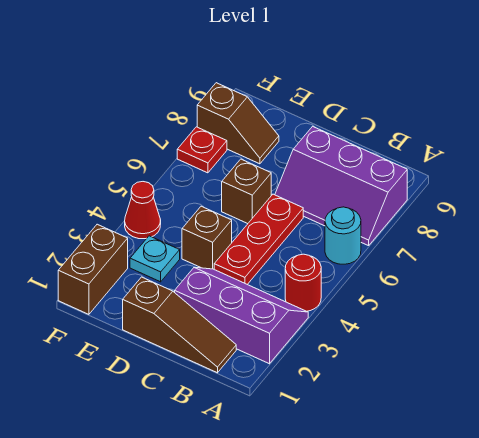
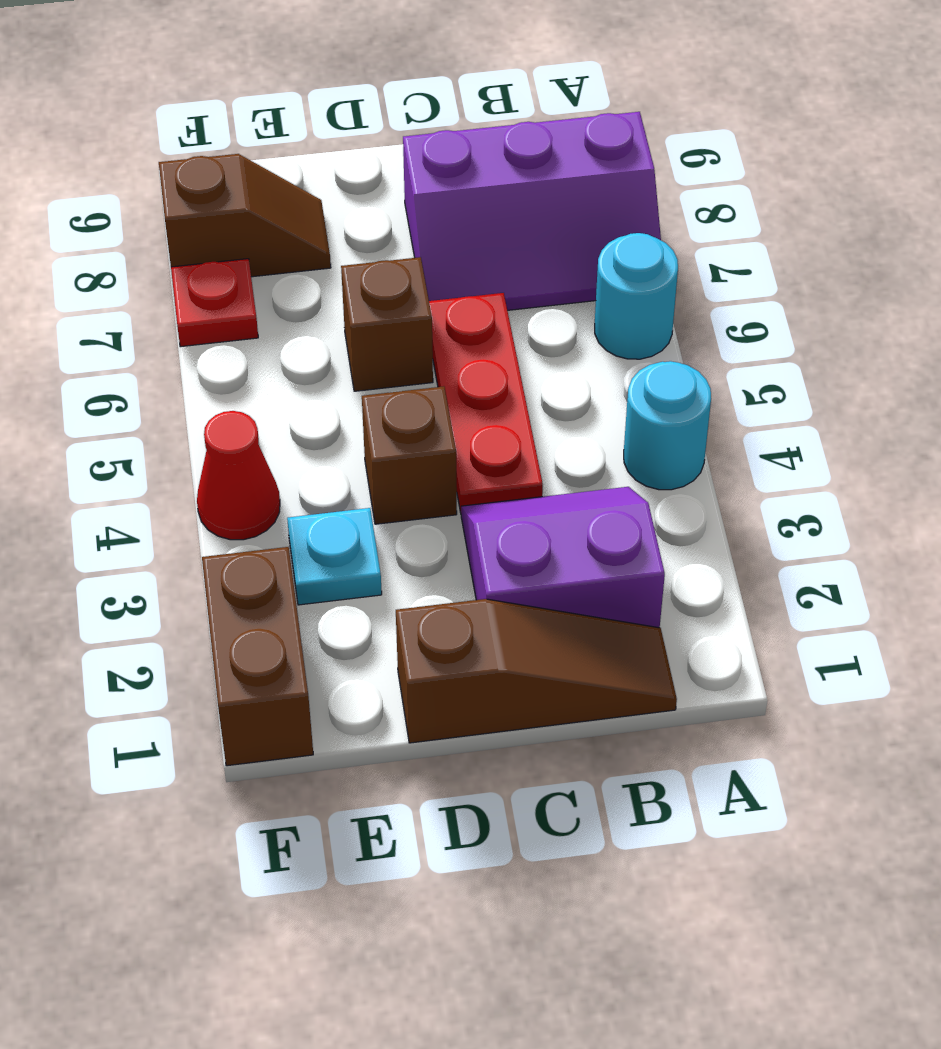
purple 2x3 slope [175,267,308,364] -> purple 2x2 slope [461,487,665,628]
red 1x1 round brick [285,254,321,311] -> cyan 1x1 round brick [624,361,711,490]

